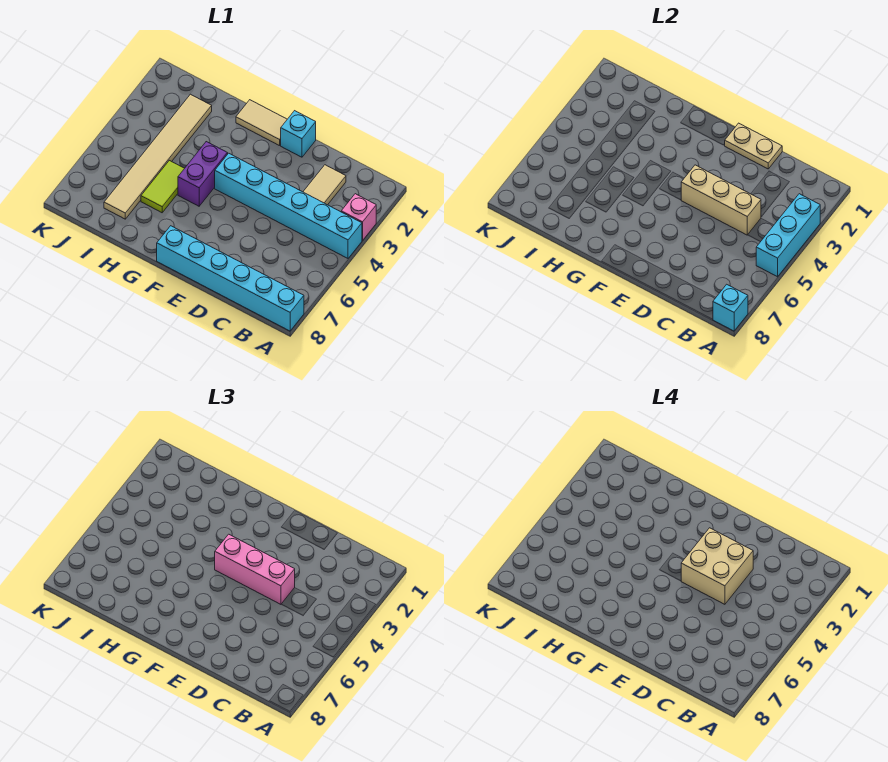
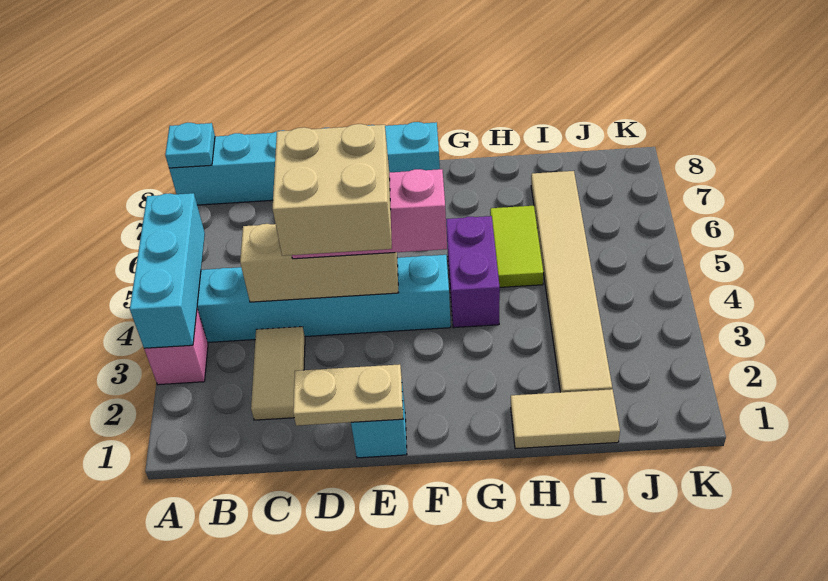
cyan 1x1 brick [713,284,748,331] -> cyan 1x1 plate [165,123,215,168]
tan 1x2 tile [236,100,287,146] -> tan 1x2 tile moved to [511,389,620,449]

